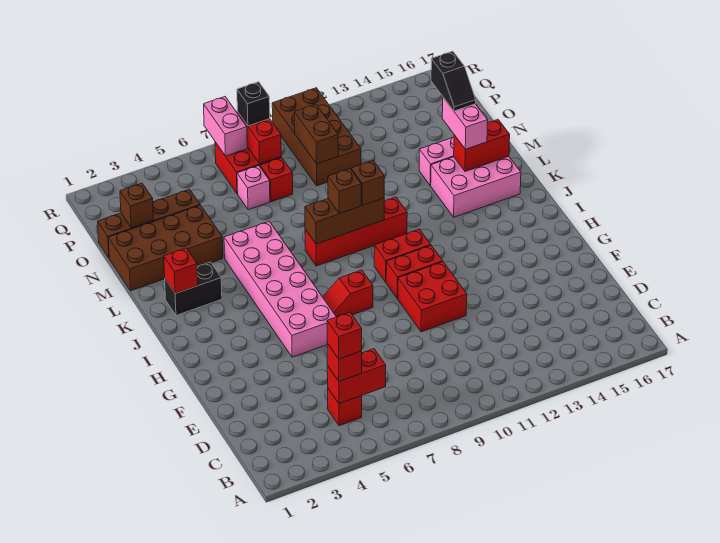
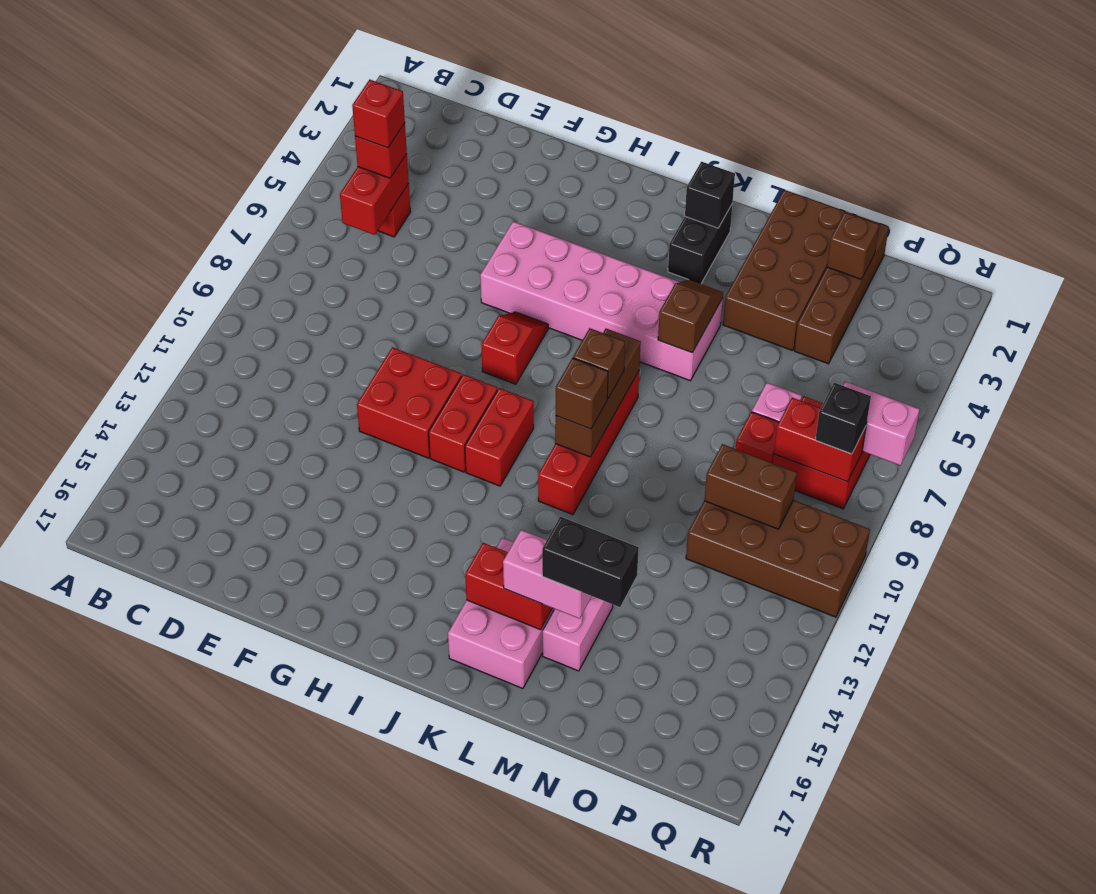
red 1x1 brick [164,248,198,293] -> black 1x1 brick [685,162,735,228]
none -> brown 1x2 slope [658,280,723,353]
red 1x2 brick [454,120,510,171] -> red 1x2 brick turned to [465,543,553,630]
black 1x2 slope [431,51,476,111] -> black 1x2 brick [542,517,639,607]

